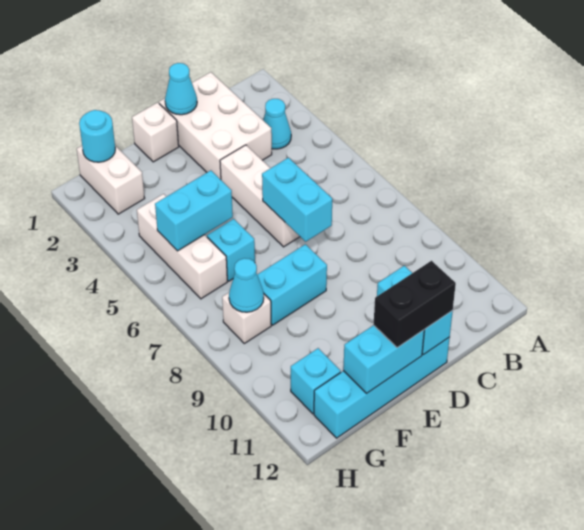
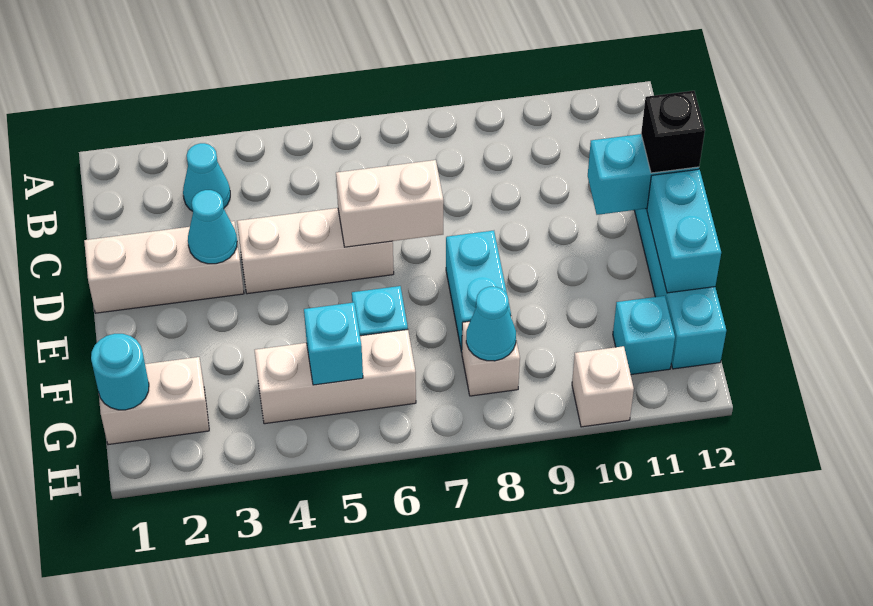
white 2x3 brick [159,72,272,180] -> white 1x3 brick [84,221,244,313]
cyan 1x1 cone [165,63,197,115] -> cyan 1x1 cone moved to [188,190,237,264]
cyan 1x2 brick [262,158,332,242] -> white 1x2 brick [336,160,444,247]
black 1x2 brick [373,261,456,348] -> black 1x1 brick [641,91,705,173]
white 1x1 brick [132,102,179,162] -> white 1x1 brick moved to [572,346,634,427]
cyan 1x2 brick [155,170,233,251] -> cyan 1x1 brick [304,302,363,385]

